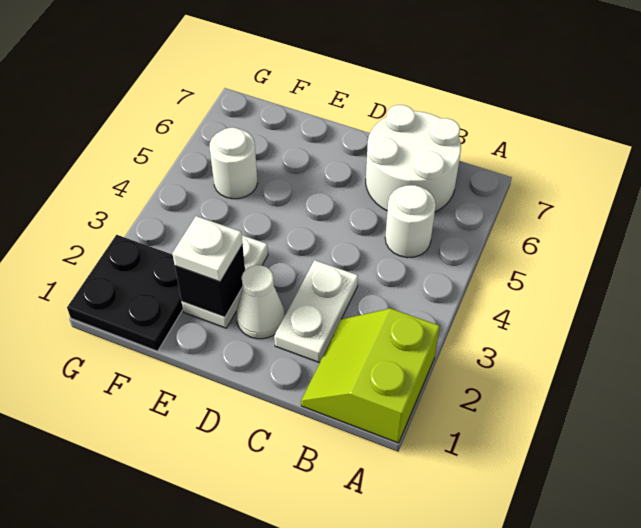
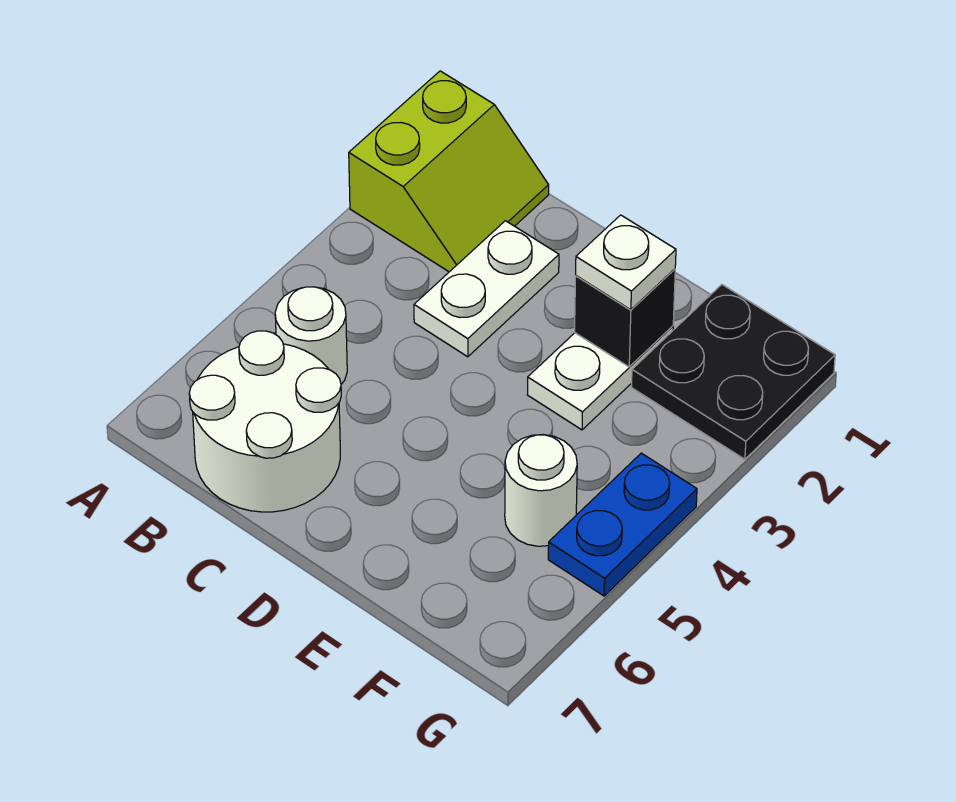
white 1x1 cone [236,265,284,339] -> none
none -> blue 1x2 plate [548,453,697,596]

